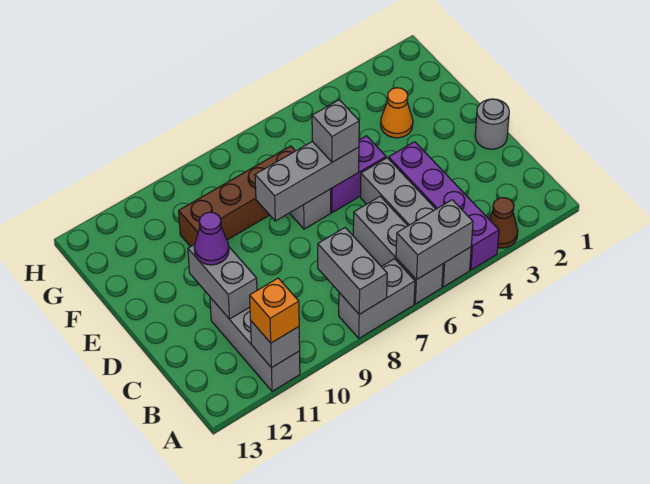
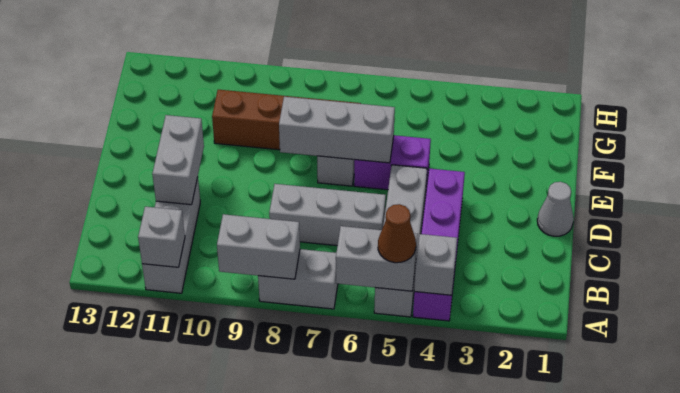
brown 1x1 cone [489,198,518,248] -> brown 1x1 cone moved to [378,204,416,263]
grey 1x3 brick [353,196,443,304] -> grey 1x3 brick turned to [269,184,386,246]
grey 1x2 brick [318,228,387,314] -> grey 1x2 brick turned to [217,214,300,279]
orange 1x1 brick [250,278,299,343] -> none
grey 1x1 round brick [475,99,509,149] -> grey 1x1 cone [537,182,574,236]
purple 1x1 cone [194,212,229,265] -> none
grey 1x1 brick [312,100,359,162] -> grey 1x1 brick moved to [414,234,457,295]
orange 1x1 cone [381,88,413,138] -> none

